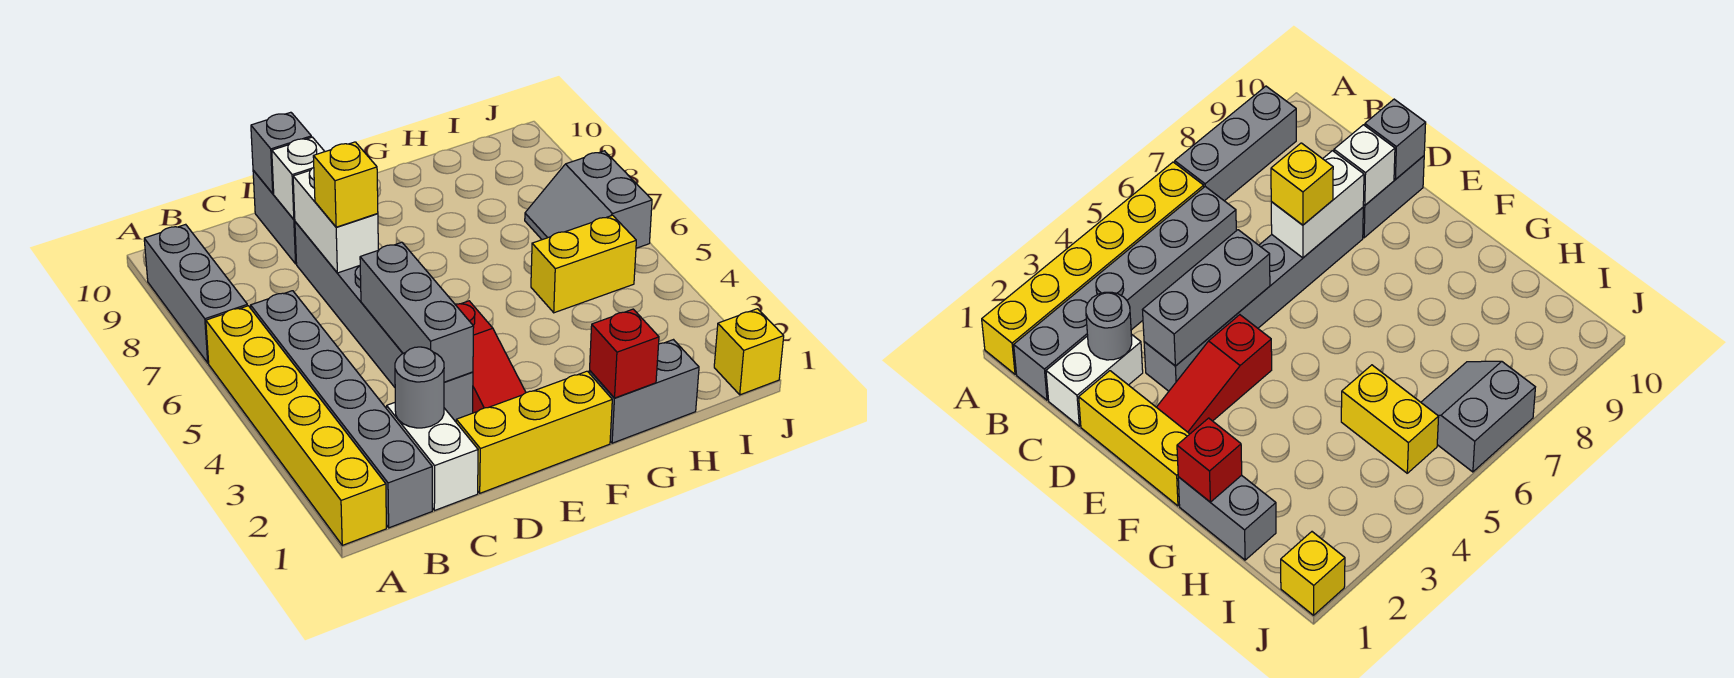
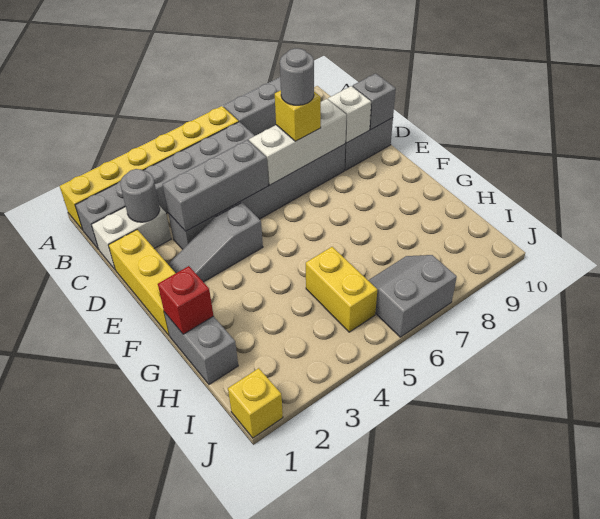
white 1x2 brick [293,168,378,273] -> white 1x3 brick [249,99,346,185]
none -> grey 1x1 round brick [280,48,314,105]
red 1x3 slope [455,301,526,413] -> grey 1x3 slope [168,202,263,282]

